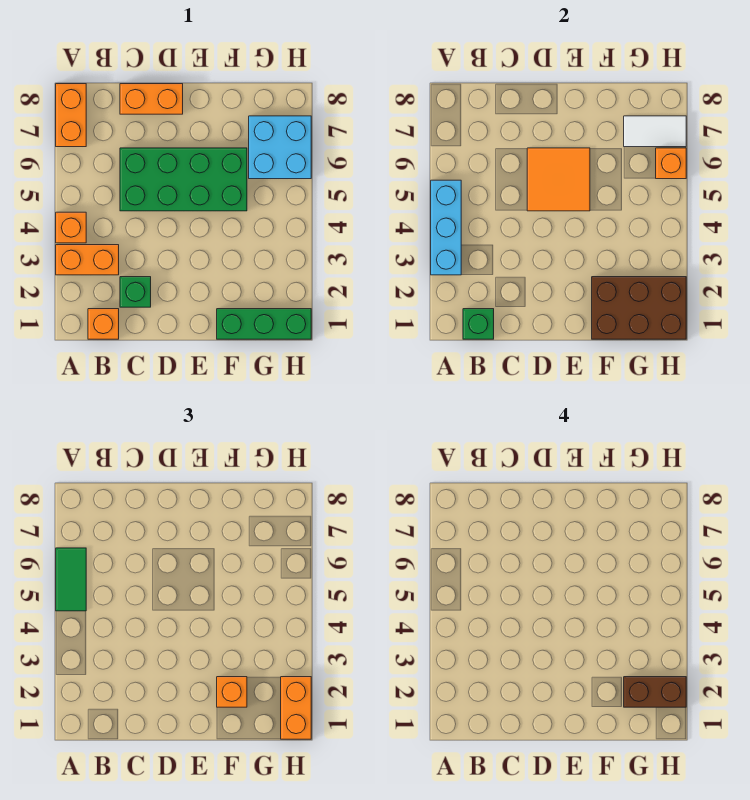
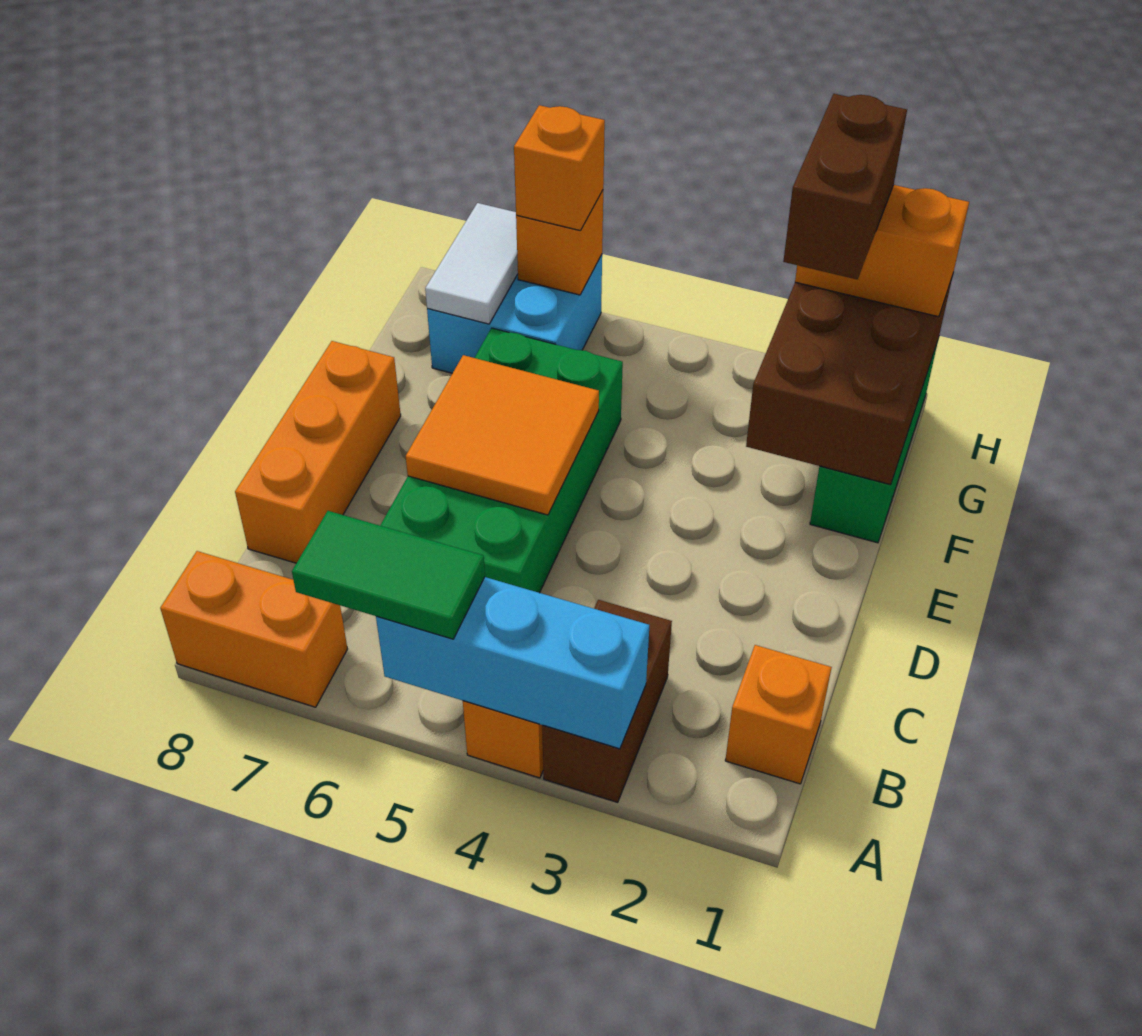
orange 1x2 brick [56,245,119,275] -> brown 1x2 brick [542,600,672,802]
green 1x1 brick [463,309,494,339] -> none
green 1x1 brick [120,277,151,307] -> none
orange 1x2 brick [120,84,183,114] -> orange 1x3 brick [235,341,401,563]
orange 1x1 brick [217,677,247,707] -> orange 1x1 brick moved to [514,105,605,231]

